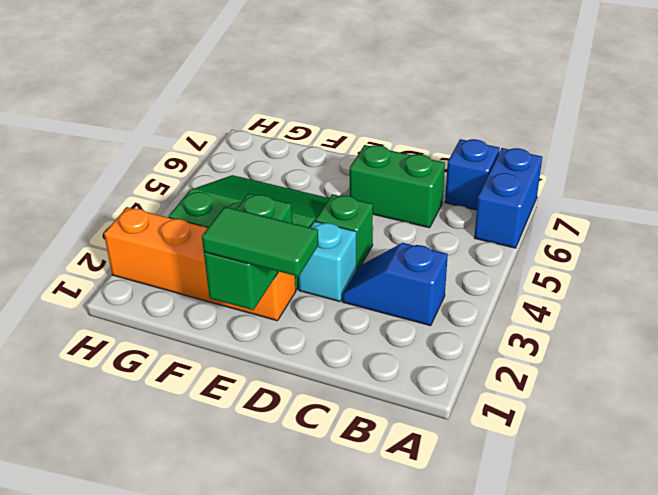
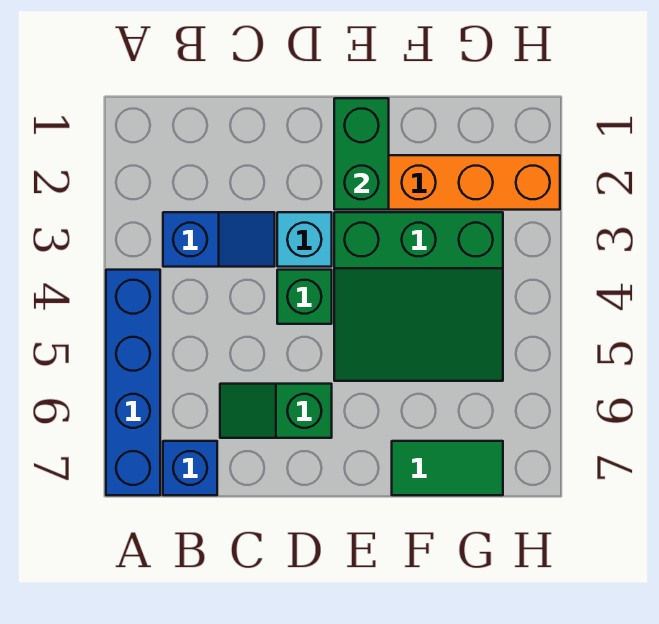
blue 1x2 brick [474,148,542,248] -> blue 1x4 brick [106,270,160,495]
green 1x2 brick [350,145,445,228] -> green 1x2 slope [220,384,332,438]
green 1x2 tile [202,207,318,277] -> green 1x2 tile moved to [392,441,503,495]

